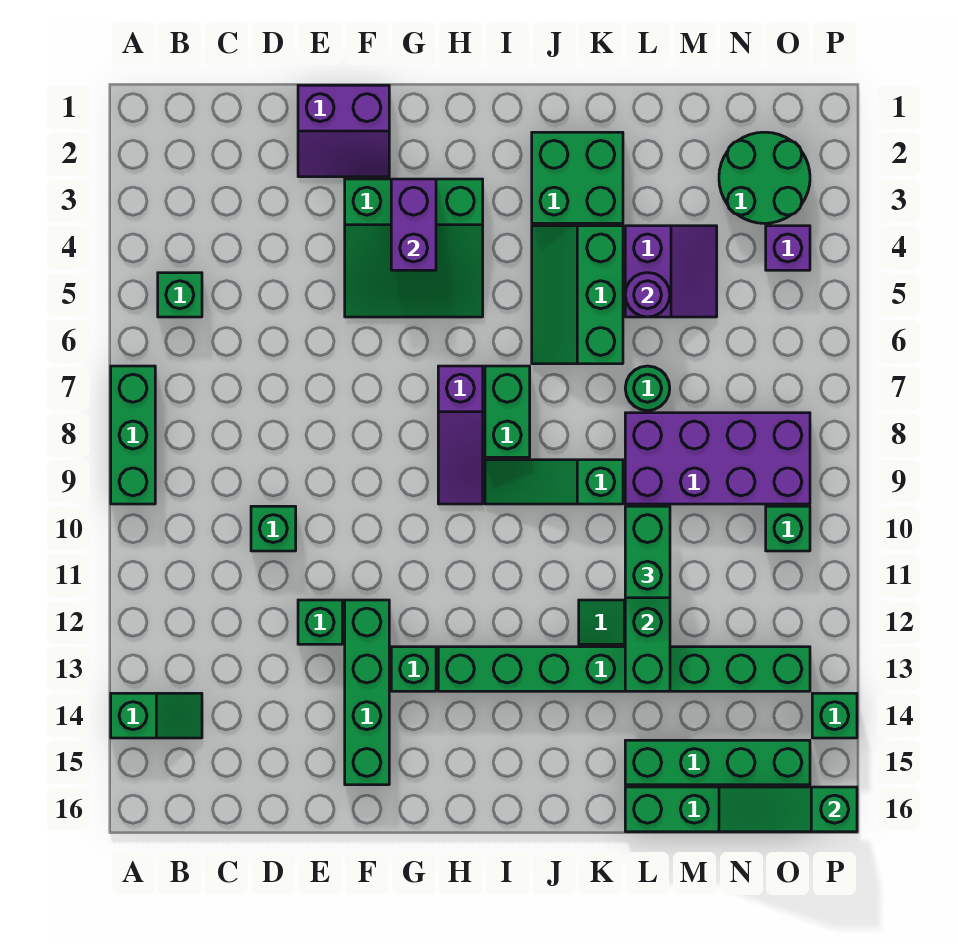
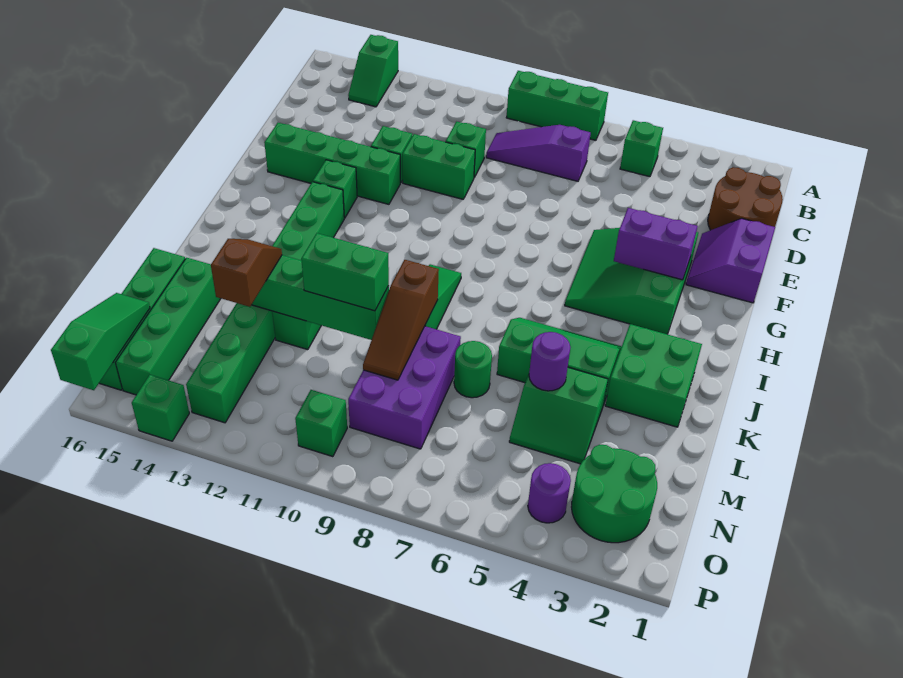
none -> brown 2x2 round brick [708,167,783,230]
purple 1x3 slope [438,366,483,504] -> purple 1x3 slope moved to [486,125,591,181]
green 1x2 brick [485,366,530,457] -> green 1x2 brick moved to [402,134,475,199]
none -> brown 1x3 slope [363,260,439,380]
purple 2x2 slope [625,226,717,317] -> green 2x2 slope [509,367,608,464]
purple 2x4 brick [625,413,810,504] -> purple 2x3 brick [348,326,461,449]
none -> brown 1x2 slope [211,239,282,307]
purple 1x1 brick [766,226,810,270] -> purple 1x1 round brick [528,463,571,523]

